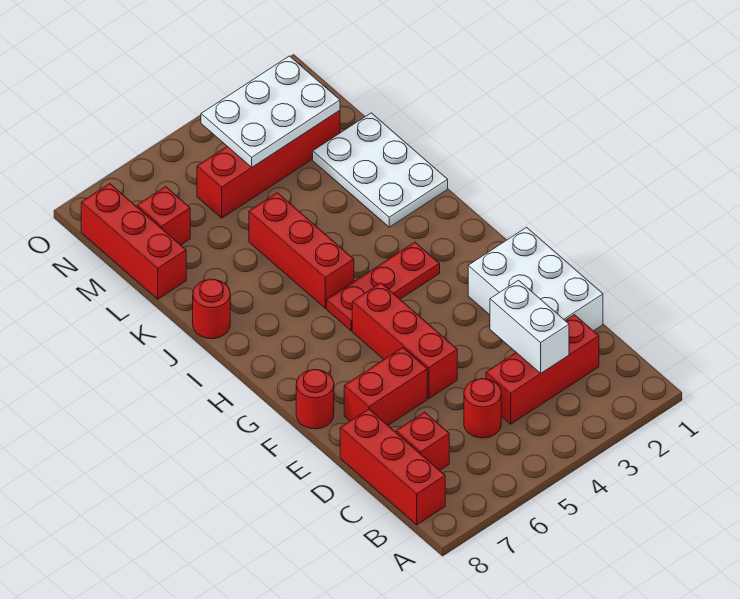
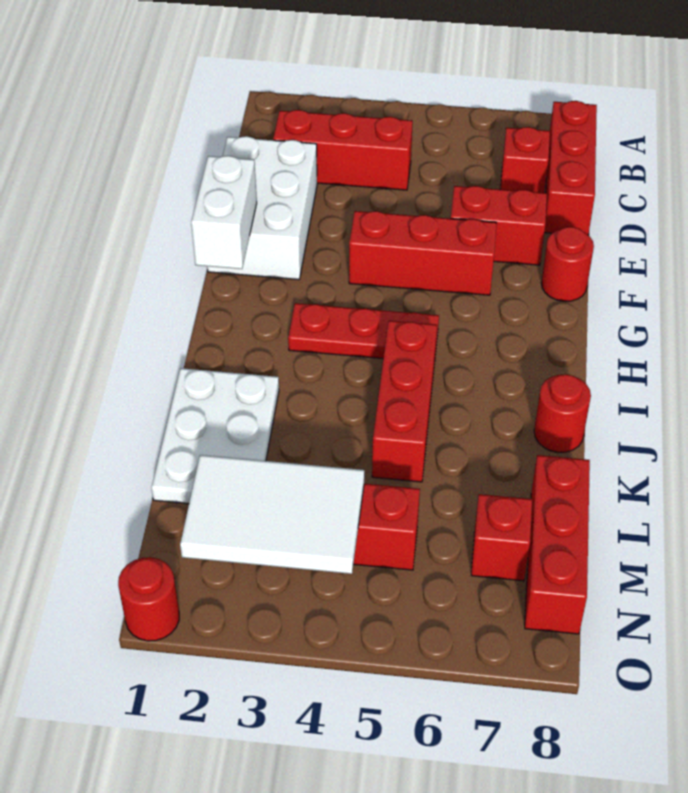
white 1x2 brick [490,280,569,374] -> white 1x2 brick moved to [191,156,257,269]
red 1x1 round brick [464,379,501,438] -> red 1x1 round brick moved to [118,557,179,641]
red 1x3 brick [352,283,457,398] -> red 1x3 brick turned to [349,211,497,295]
white 2x3 plate [201,56,340,167] -> white 2x3 tile [180,455,364,574]

